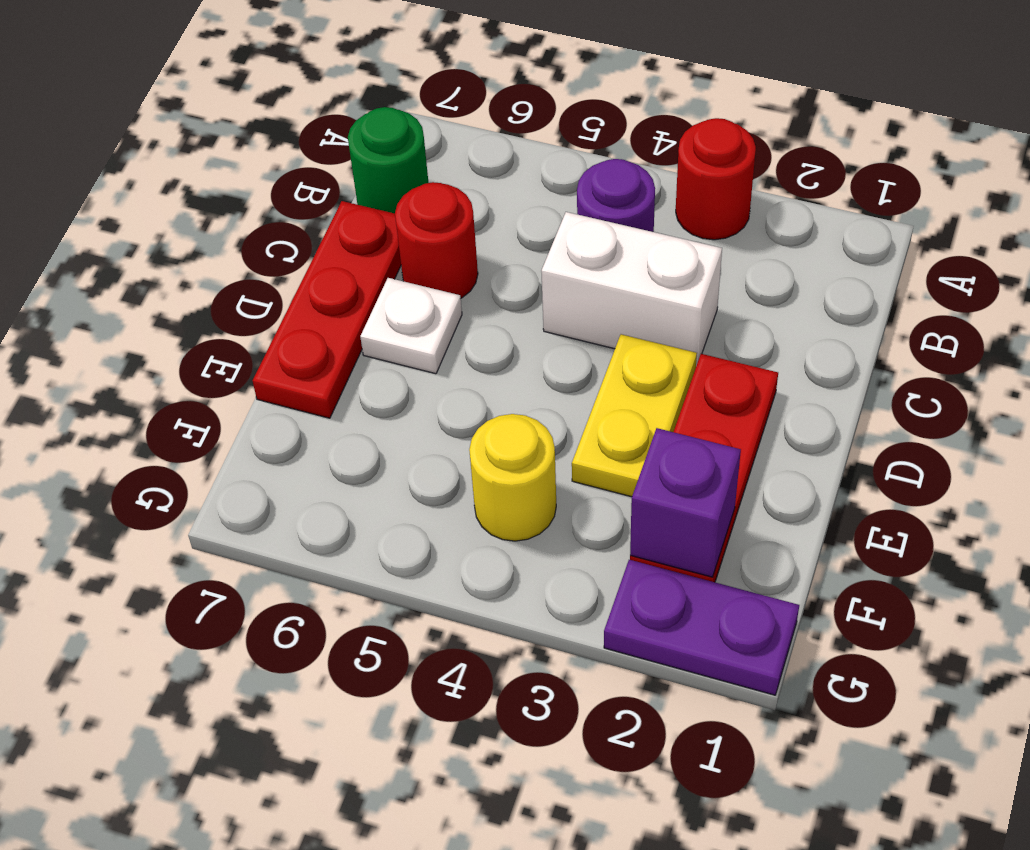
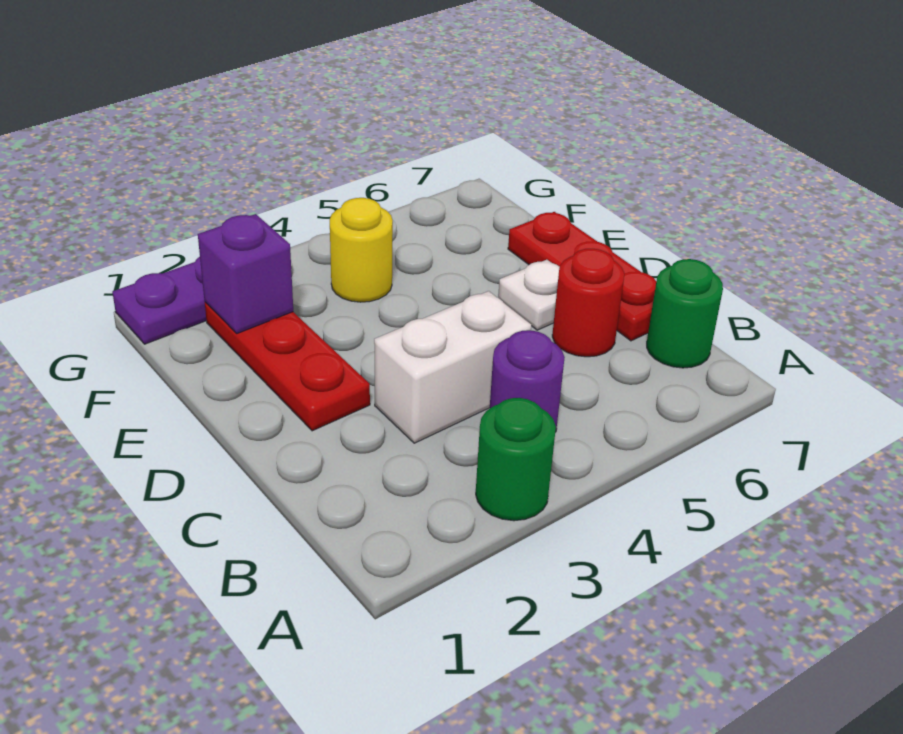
red 1x1 round brick [676,118,756,240] -> green 1x1 round brick [476,398,556,521]
yellow 1x2 plate [572,334,697,497] -> none

